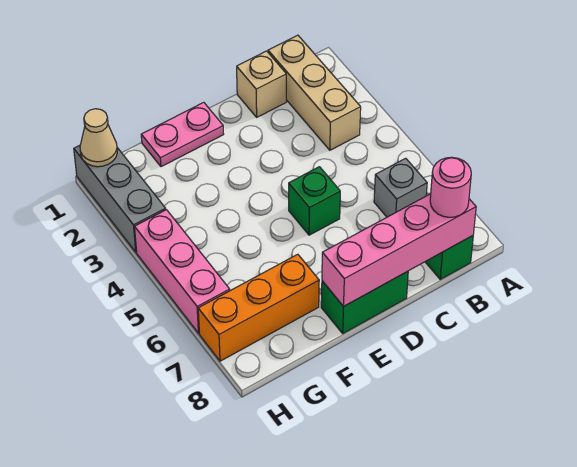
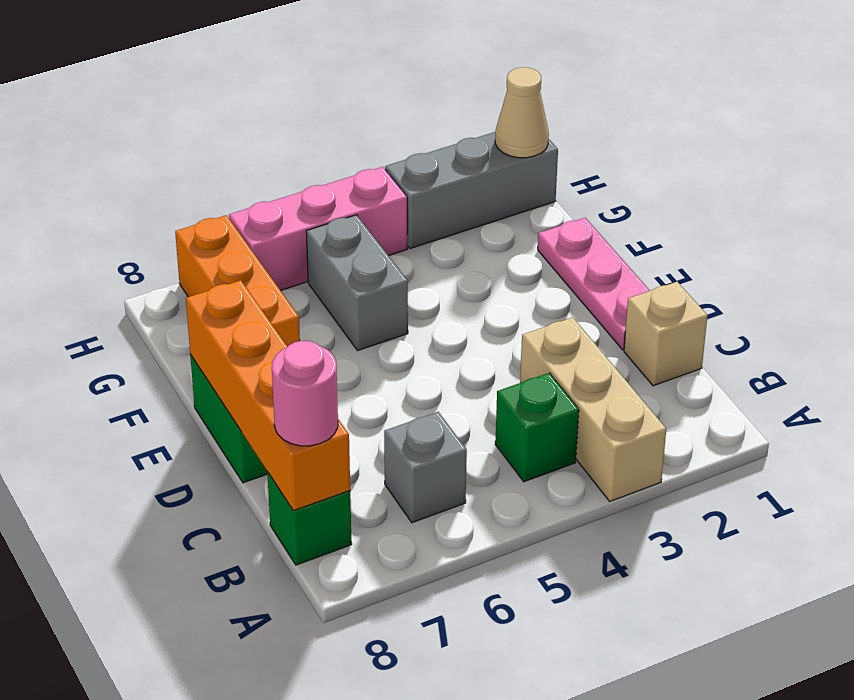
tan 1x3 brick [268,35,361,150] -> tan 1x3 brick turned to [520,317,666,501]
pink 1x4 brick [322,194,476,306] -> orange 1x4 brick [186,280,350,511]
green 1x1 brick [289,167,340,235] -> green 1x1 brick moved to [495,373,579,482]
pink 1x2 plate [141,102,224,167] -> pink 1x3 plate [538,218,650,350]
none -> grey 1x2 brick [306,215,408,351]

